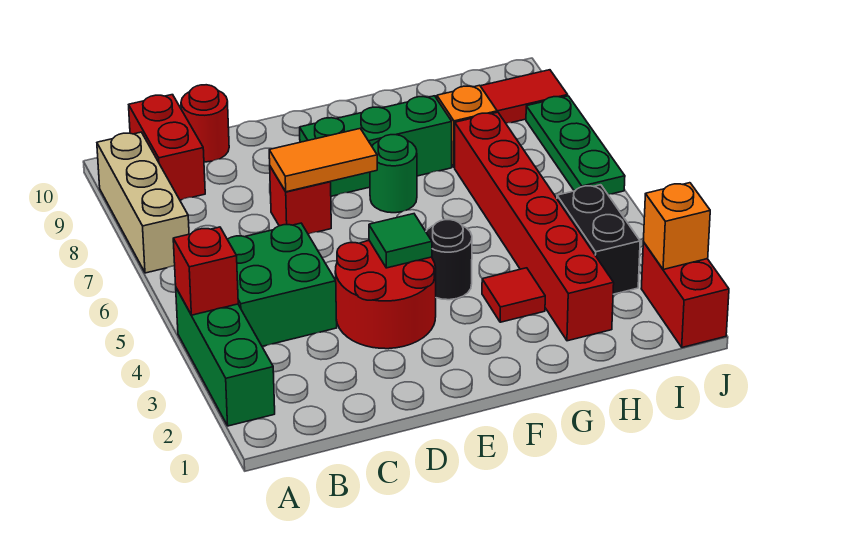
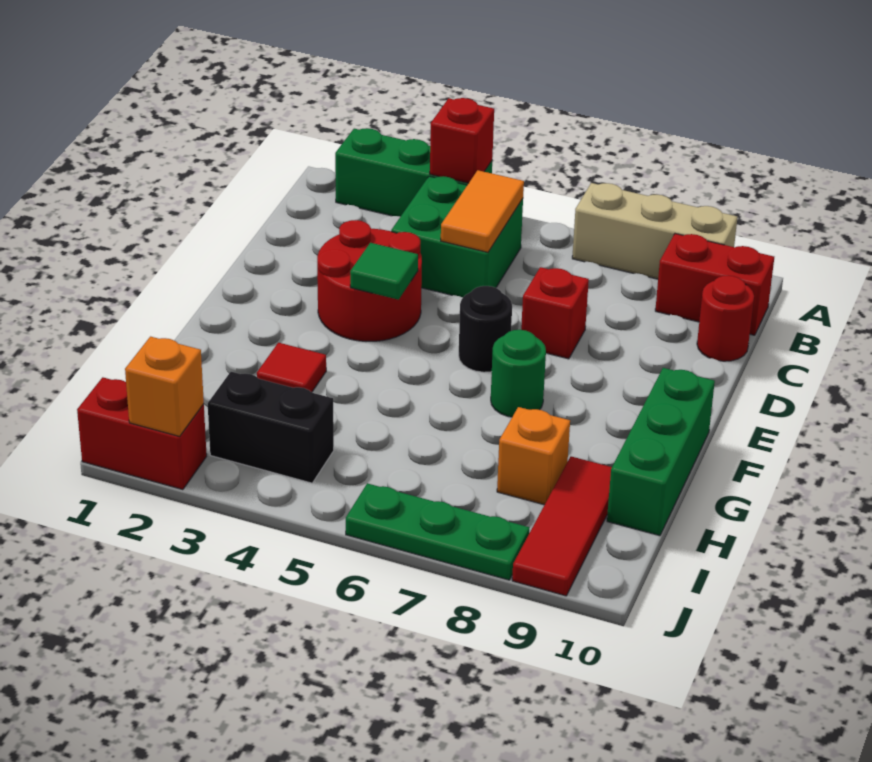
orange 1x2 tile [269,129,377,192] -> orange 1x2 tile moved to [441,170,524,252]
green 1x3 brick [300,96,452,196] -> green 1x3 brick moved to [607,368,715,536]
black 1x1 round brick [426,220,472,300] -> black 1x1 round brick moved to [459,286,512,372]
red 1x6 brick [455,112,614,341] -> none

